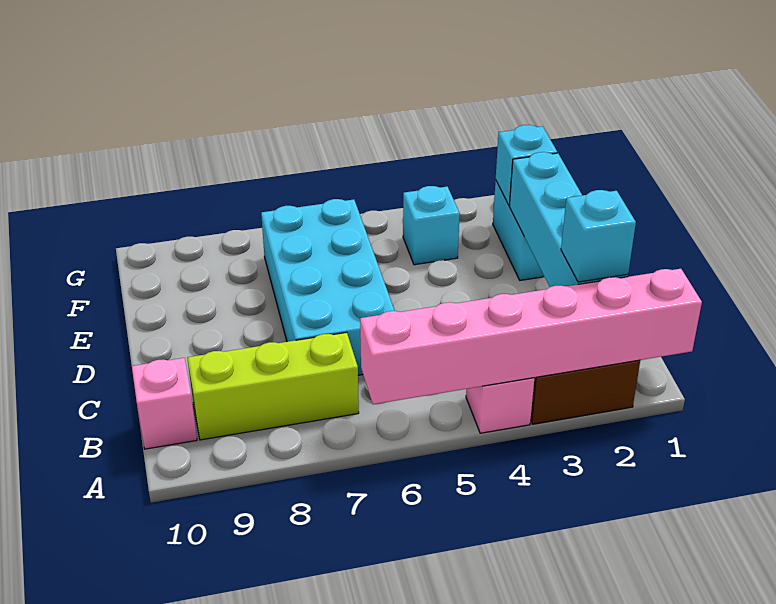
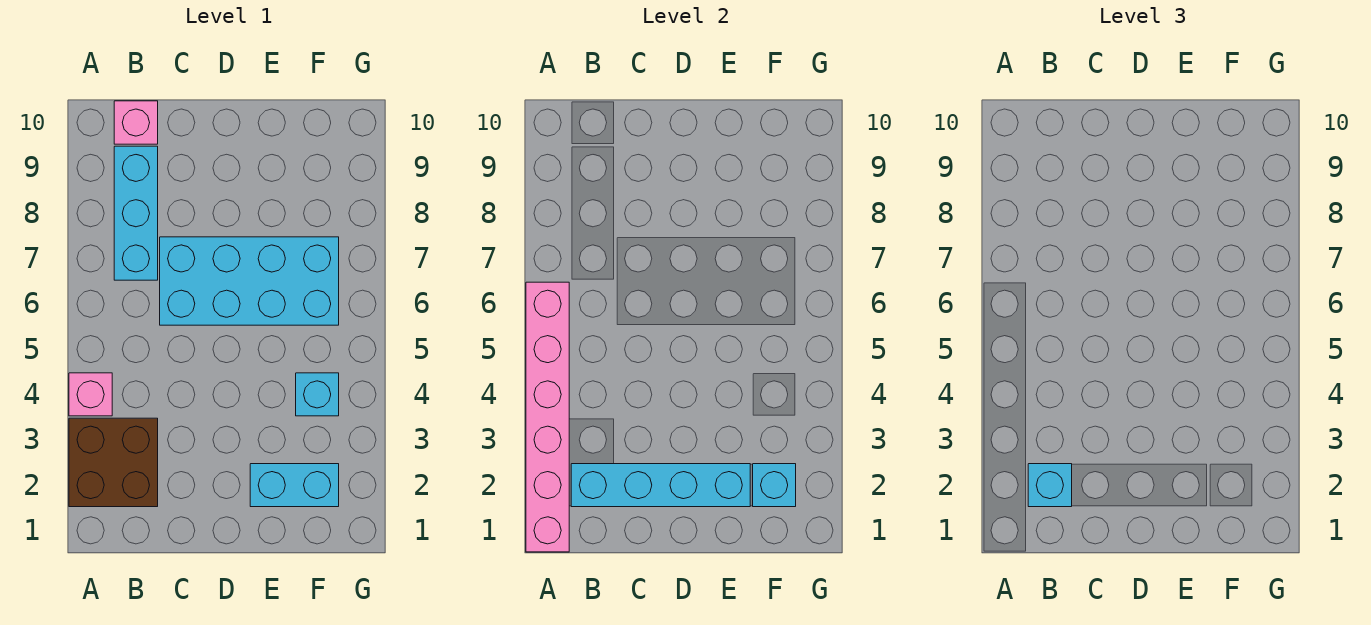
lime 1x3 brick [187,332,359,440] -> cyan 1x3 brick [114,146,158,280]

